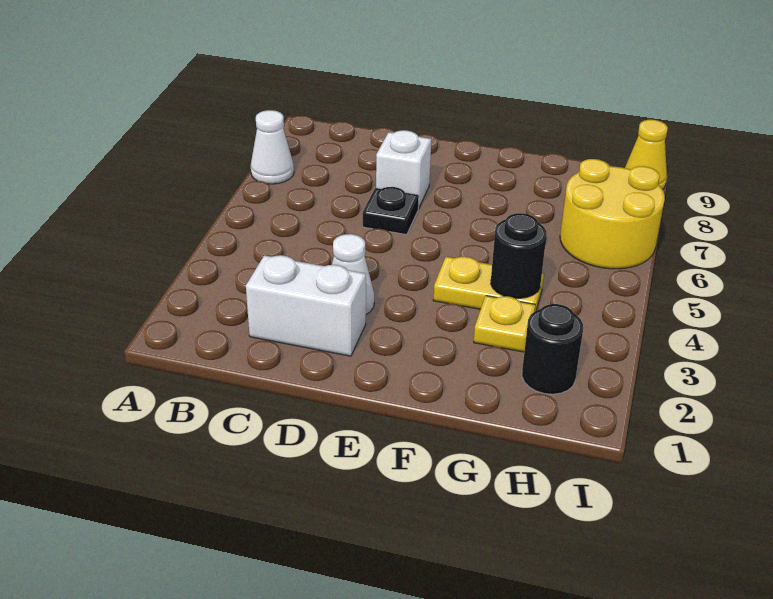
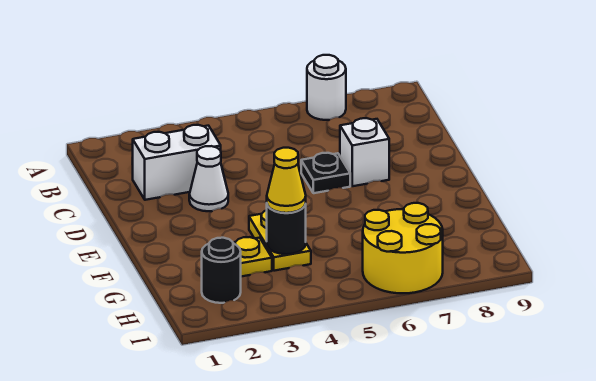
white 1x1 cone [251,110,294,184] -> white 1x1 round brick [307,55,346,120]
white 1x2 brick [246,255,366,356] -> white 1x2 brick turned to [132,125,221,200]
yellow 1x1 cone [625,120,668,189] -> yellow 1x1 cone moved to [267,148,306,213]

